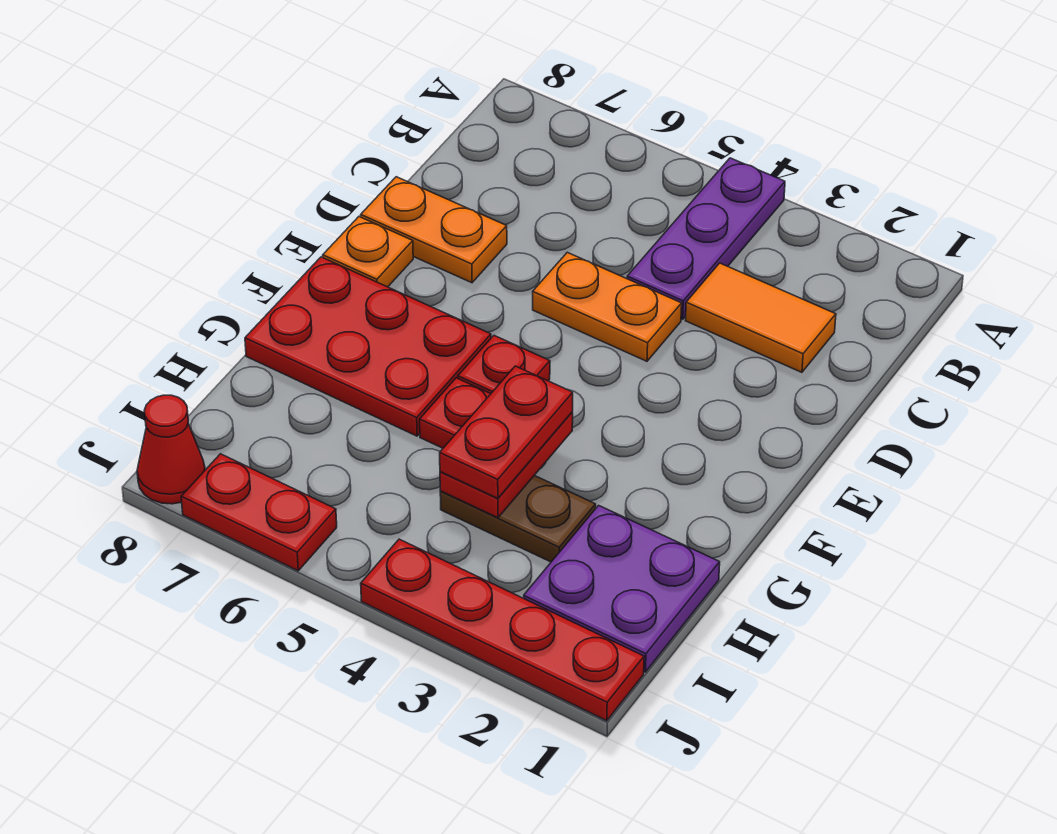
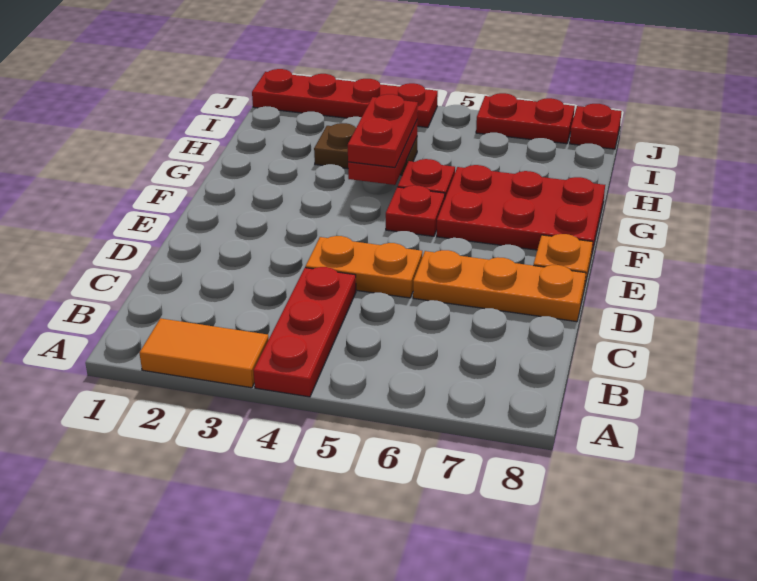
purple 1x3 plate [627,158,785,319] -> red 1x3 plate [253,267,356,397]
orange 1x2 tile [686,263,836,372] -> orange 1x2 tile moved to [139,318,269,388]
orange 1x2 plate [361,177,507,283] -> orange 1x3 plate [413,250,586,322]
purple 2x2 plate [524,505,720,672] -> none
red 1x1 cone [137,395,205,504] -> red 1x1 plate [570,104,622,149]

